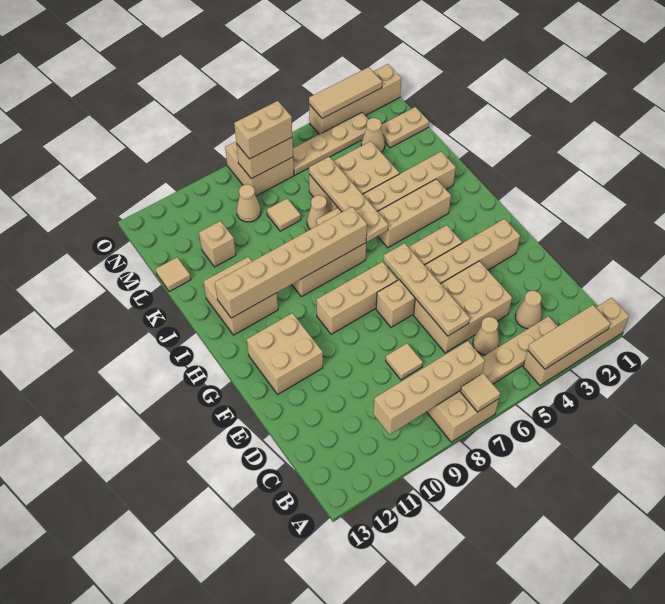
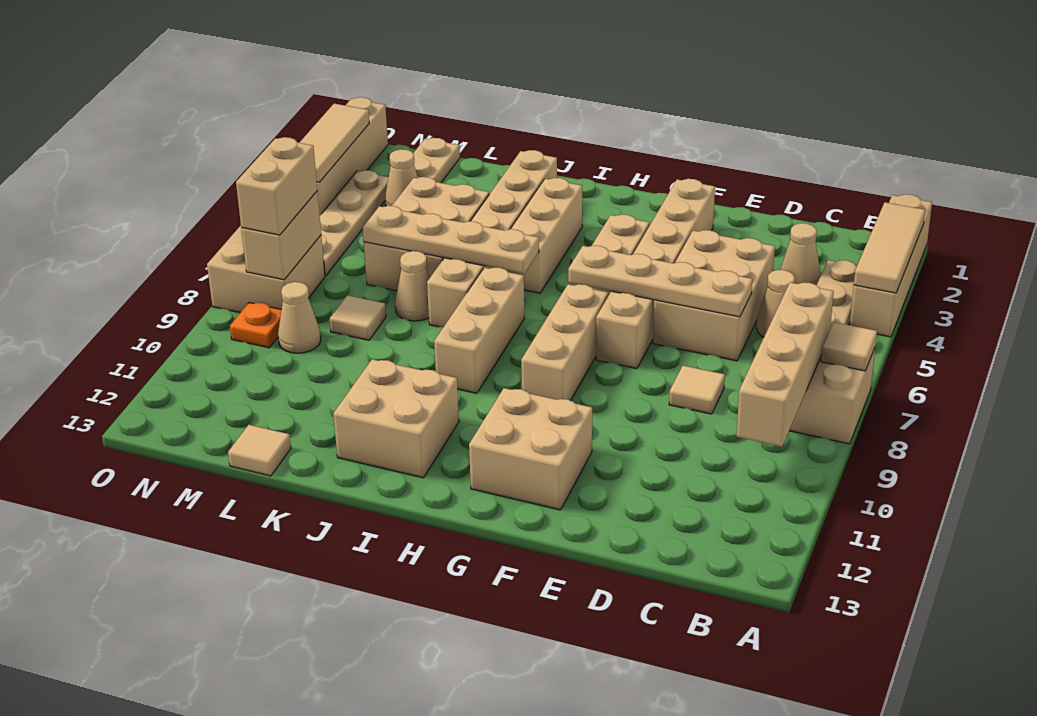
tan 1x6 brick [215,207,367,318] -> none
tan 1x1 brick [199,221,236,267] -> none
none -> orange 1x1 plate [230,303,282,348]

